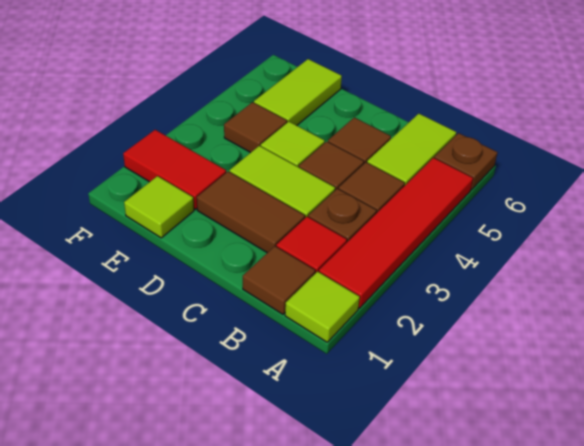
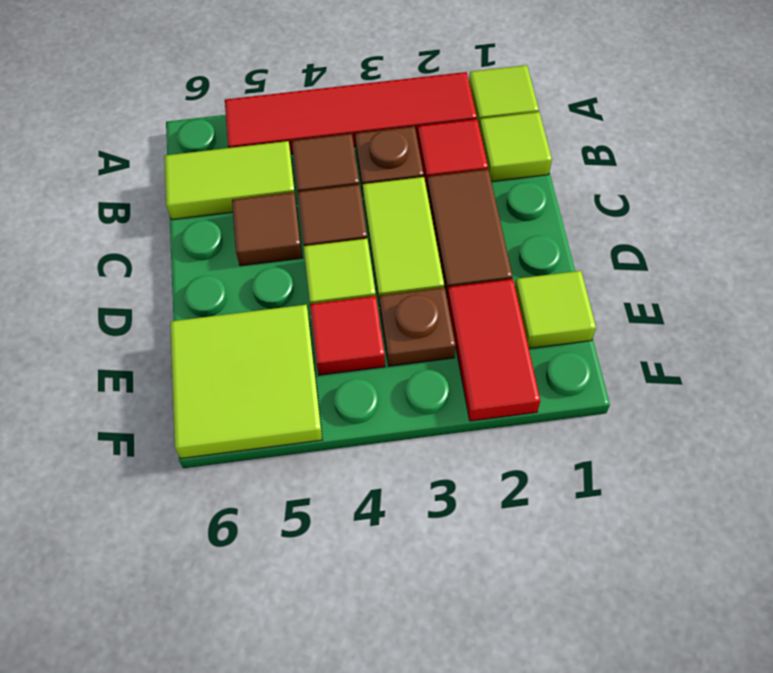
brown 1x1 plate [434,133,498,190] -> brown 1x1 plate moved to [379,288,456,366]
brown 1x1 tile [243,246,315,314] -> lime 1x1 tile [479,112,552,182]
brown 1x1 tile [224,102,287,153] -> red 1x1 tile [310,296,385,375]
lime 1x2 tile [254,59,342,125] -> lime 2x2 tile [170,305,322,458]

